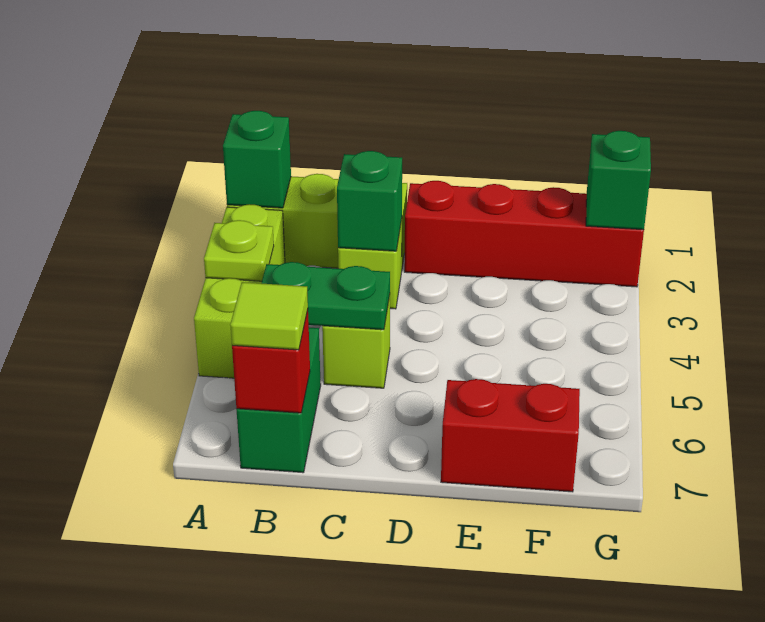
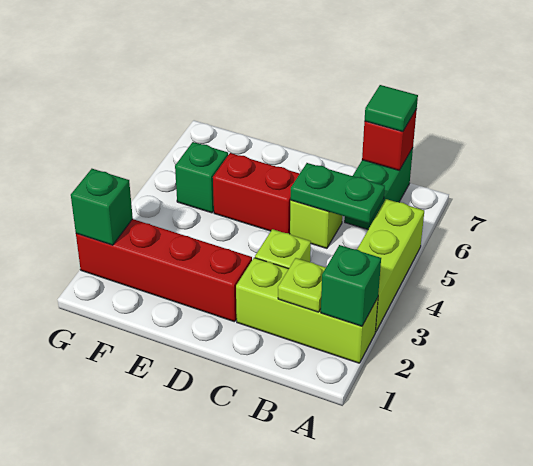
lime 1x1 plate [204,220,274,281] -> lime 1x1 plate moved to [278,258,326,312]
lime 1x1 tile [230,282,308,350] -> green 1x1 tile [365,85,418,132]
green 1x1 brick [337,151,402,251] -> green 1x1 brick moved to [175,142,228,213]
red 1x2 brick [441,379,580,492] -> red 1x2 brick moved to [213,153,300,234]

